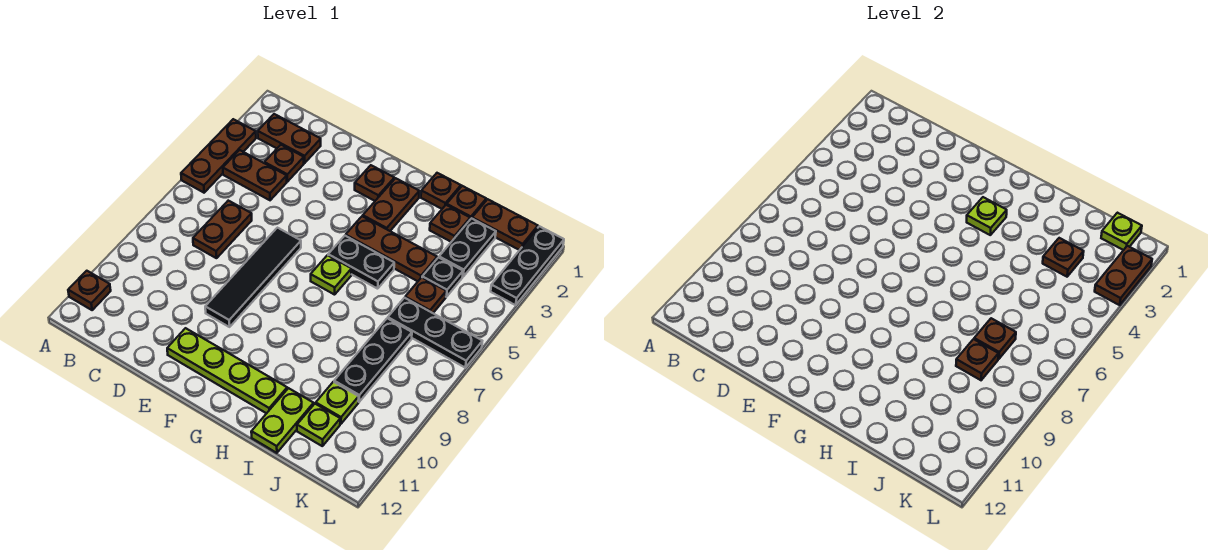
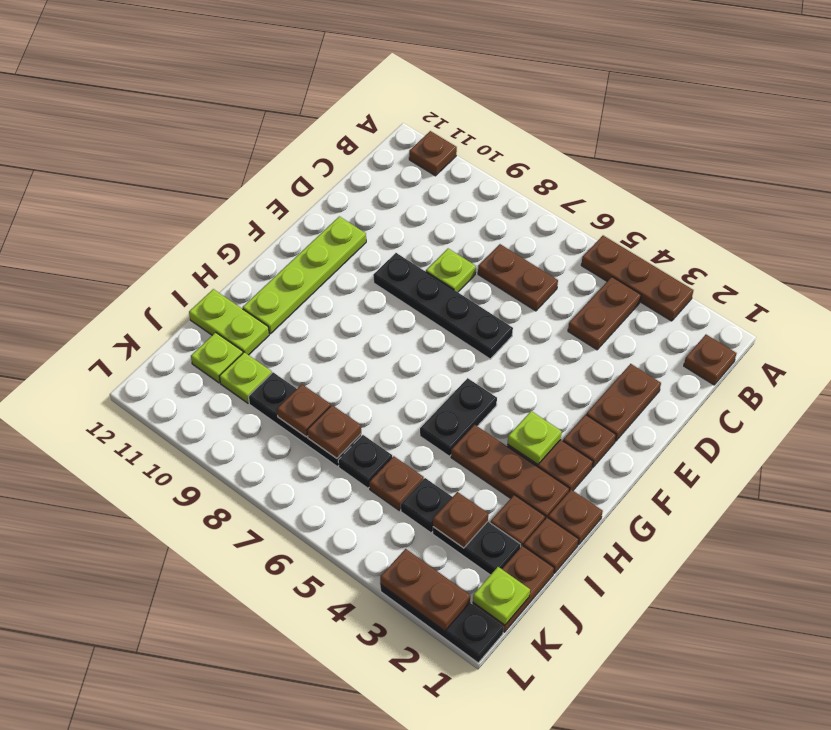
brown 1x2 plate [258,114,321,163] -> brown 1x2 plate moved to [586,364,661,441]
brown 1x1 plate [264,145,304,182] -> brown 1x1 plate moved to [684,335,736,385]
black 1x4 tile [205,228,301,327] -> black 1x4 plate [373,253,513,359]
brown 1x3 plate [346,216,437,281] -> brown 1x3 plate turned to [451,425,569,519]
lime 1x1 plate [311,255,352,295] -> lime 1x1 plate moved to [426,249,476,292]
black 1x3 plate [388,298,482,368] -> black 1x1 plate [338,435,392,488]

